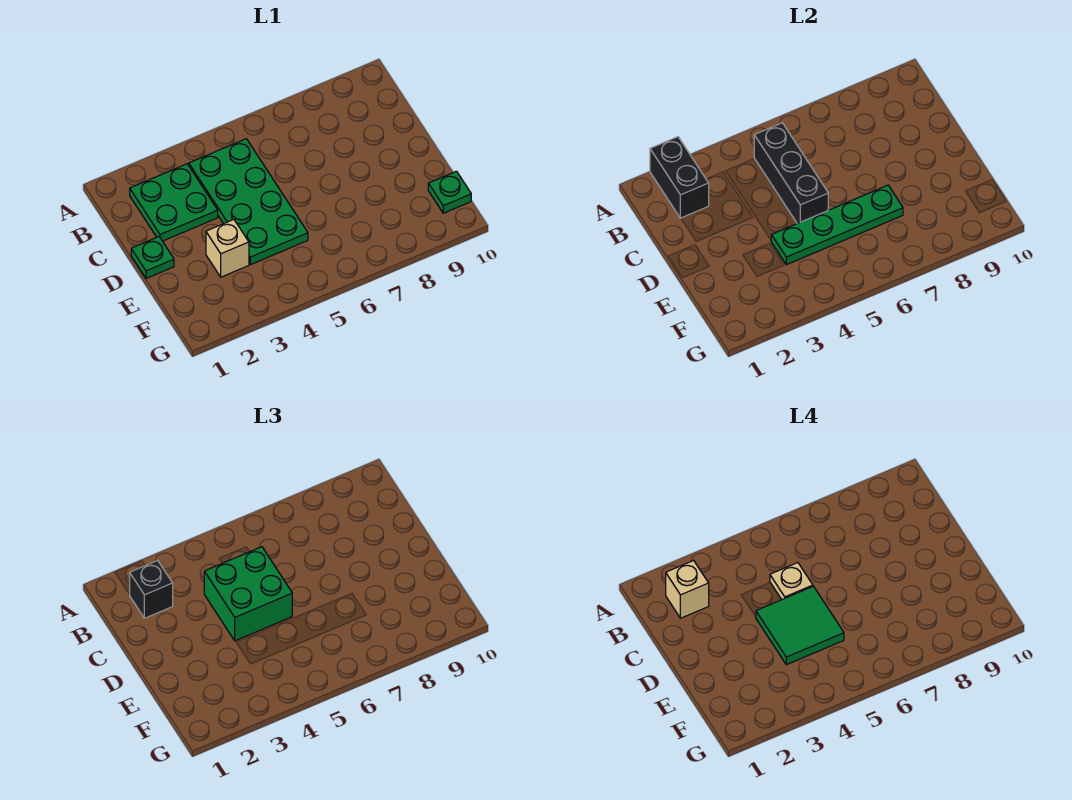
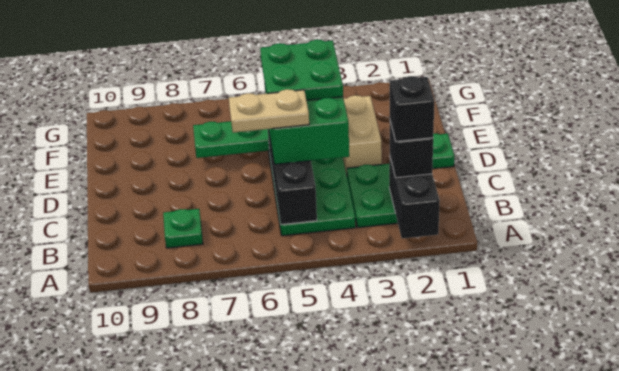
tan 1x1 brick [666,560,709,618] -> black 1x1 brick [390,76,434,141]
tan 1x1 plate [770,563,813,600] -> tan 1x2 plate [229,89,309,133]
green 2x2 tile [756,586,844,665] -> green 2x2 plate [260,40,343,100]
tan 1x1 brick [206,220,249,277] -> tan 1x2 brick [343,95,382,175]
green 1x1 plate [428,171,471,213] -> green 1x1 plate moved to [163,209,203,248]

